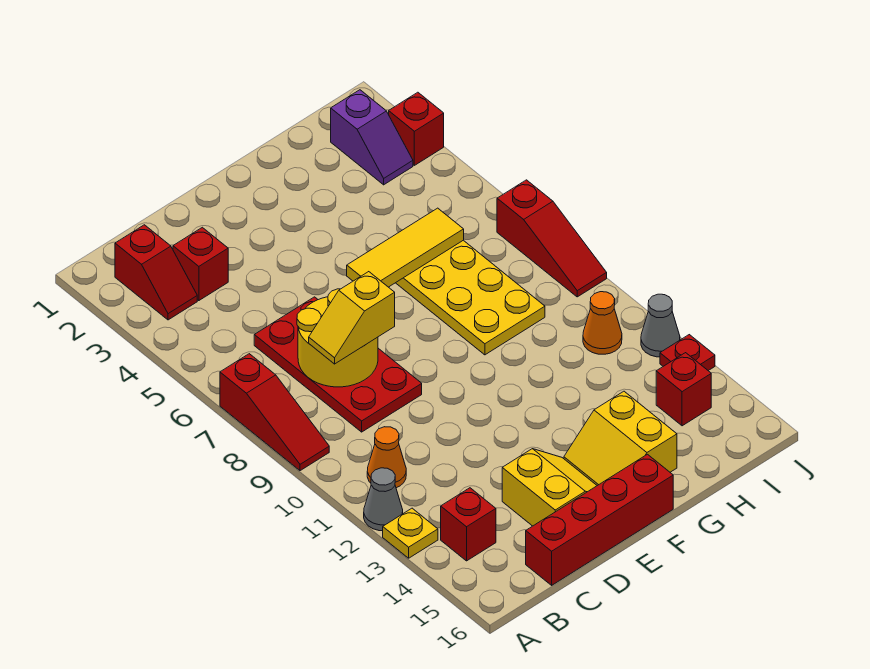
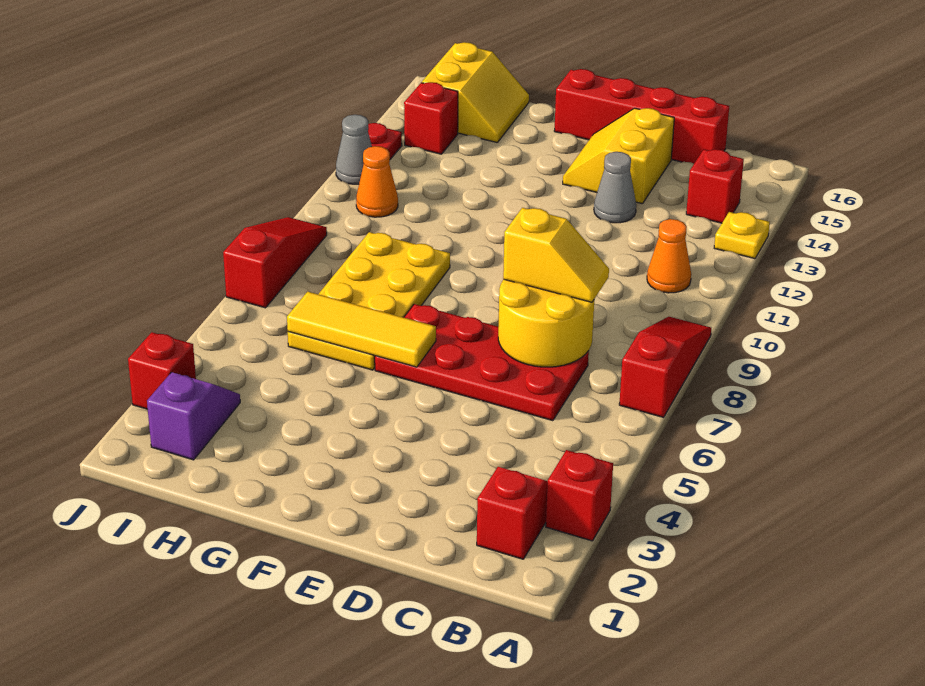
grey 1x1 cone [364,468,403,531] -> grey 1x1 cone moved to [594,152,636,223]
red 1x1 brick [173,227,228,301] -> red 1x1 brick moved to [546,450,613,541]
red 2x4 plate [254,297,422,432] -> red 2x4 plate turned to [375,304,589,421]
yellow 2x2 slope [564,391,677,486] -> yellow 2x2 slope moved to [422,42,529,142]

